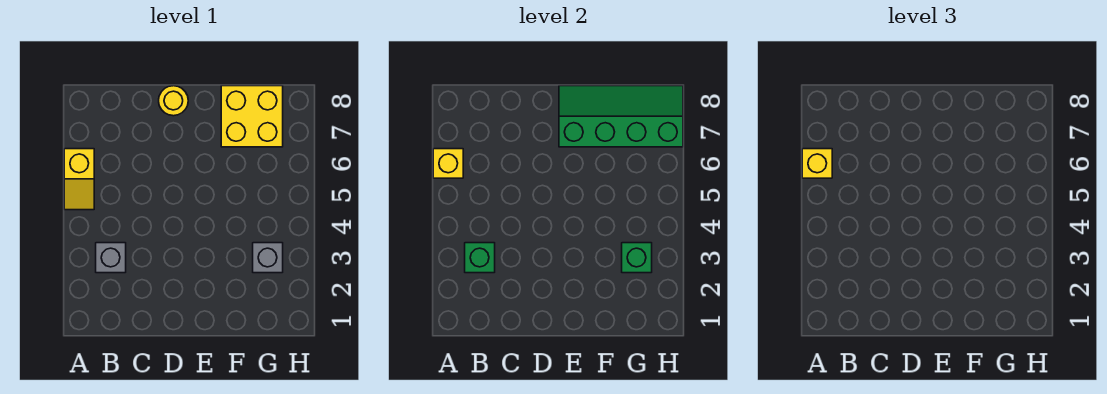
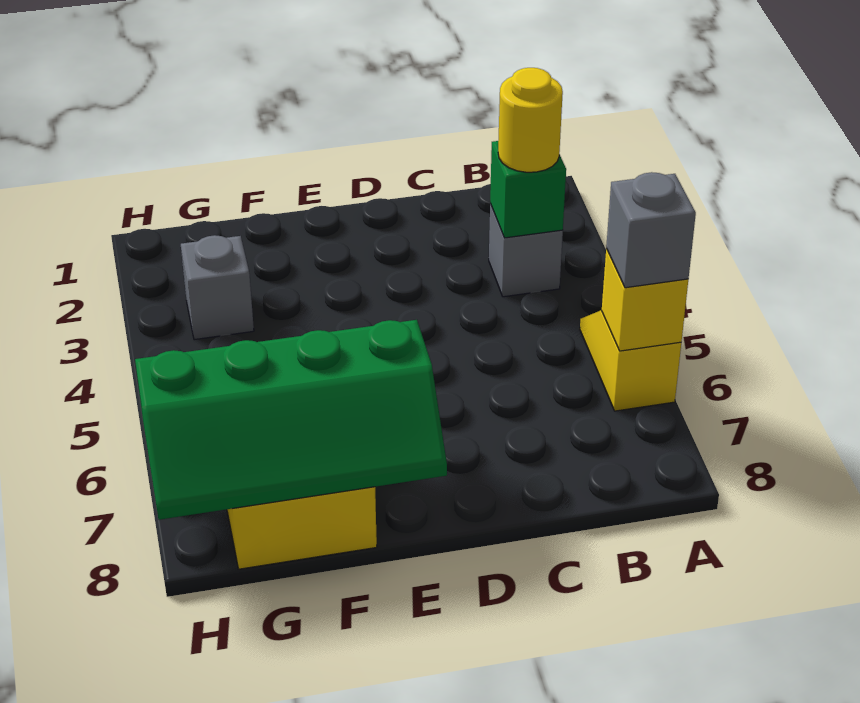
yellow 1x1 brick [802,149,832,178] -> grey 1x1 brick [606,172,696,288]
yellow 1x1 round brick [159,86,188,116] -> yellow 1x1 round brick moved to [498,68,563,172]
green 1x1 brick [622,243,652,273] -> none

